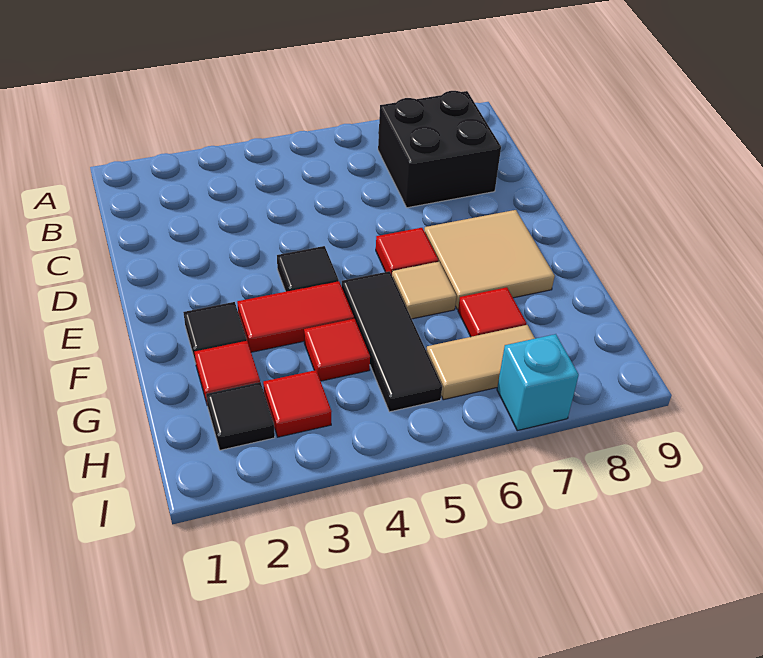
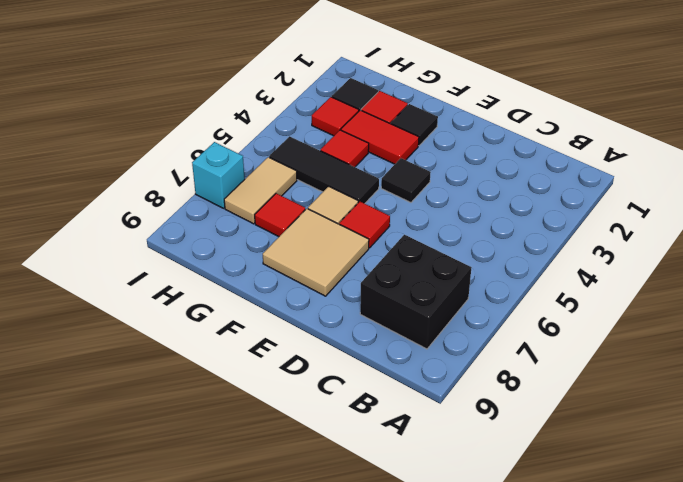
red 1x2 tile [237,281,354,352] -> red 1x2 tile turned to [341,110,419,164]

